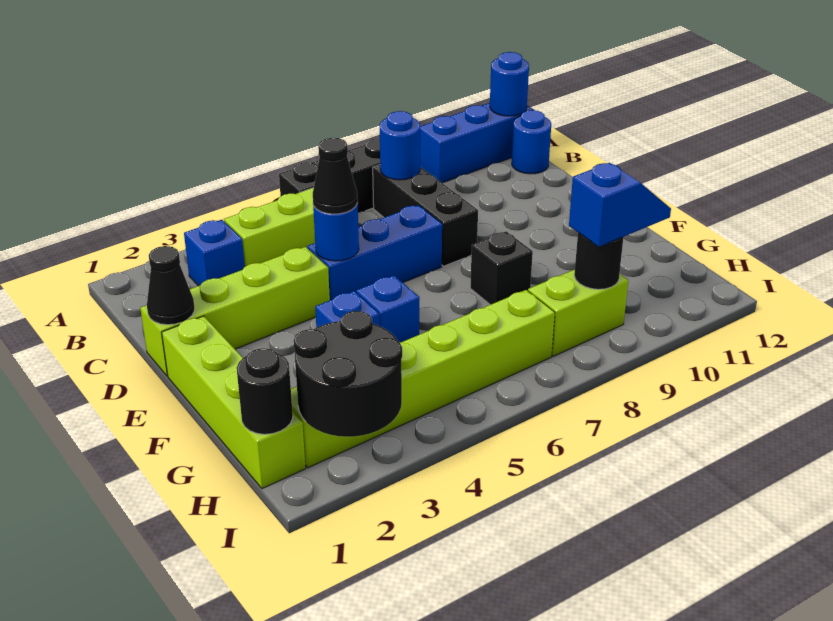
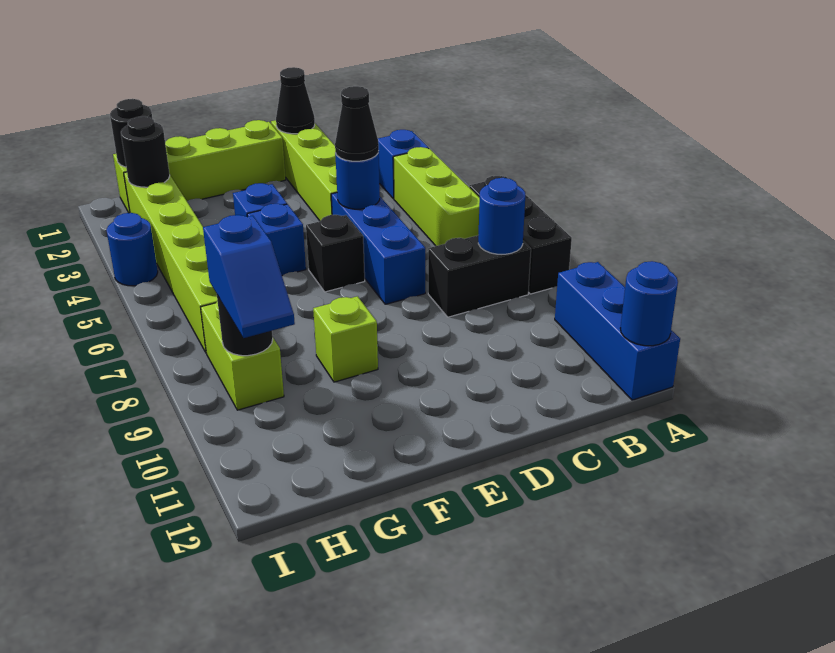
black 1x3 brick [373,165,478,266] -> black 1x2 brick [428,235,531,317]
blue 1x1 round brick [512,110,551,174] -> blue 1x1 round brick moved to [107,213,158,286]
black 1x1 brick [470,231,533,305] -> black 1x1 brick moved to [306,215,365,292]
none -> lime 1x1 brick [313,296,378,382]
black 2x2 round brick [294,311,402,437] -> black 1x1 round brick [121,116,170,187]

